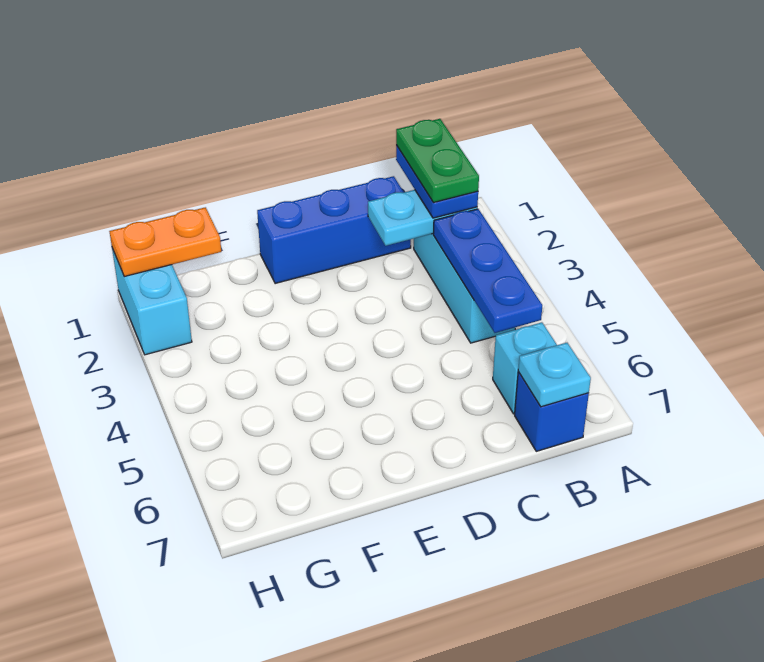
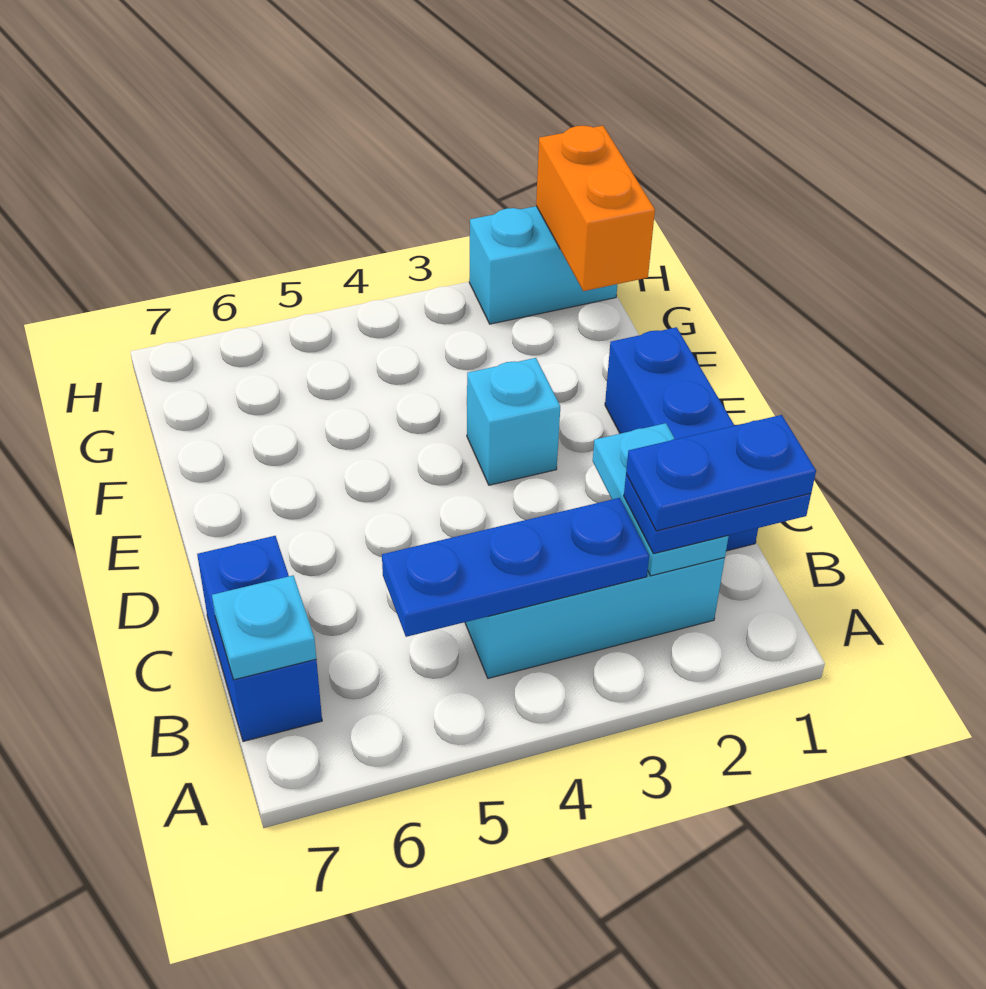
green 1x2 plate [396,119,479,203] -> blue 1x2 plate [626,415,816,531]
cyan 1x1 brick [493,322,557,414] -> cyan 1x1 brick moved to [467,358,560,485]
blue 1x1 brick [515,372,589,451] -> blue 1x2 brick [197,536,322,742]
orange 1x2 plate [109,207,221,277] -> orange 1x2 brick [536,126,655,291]

